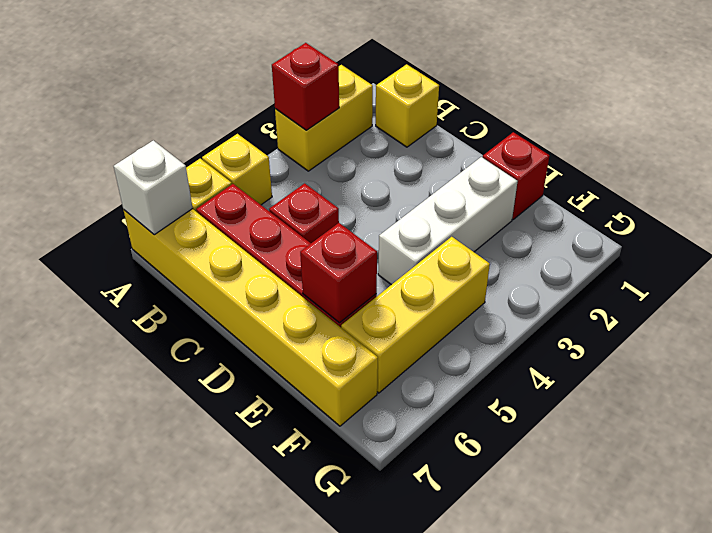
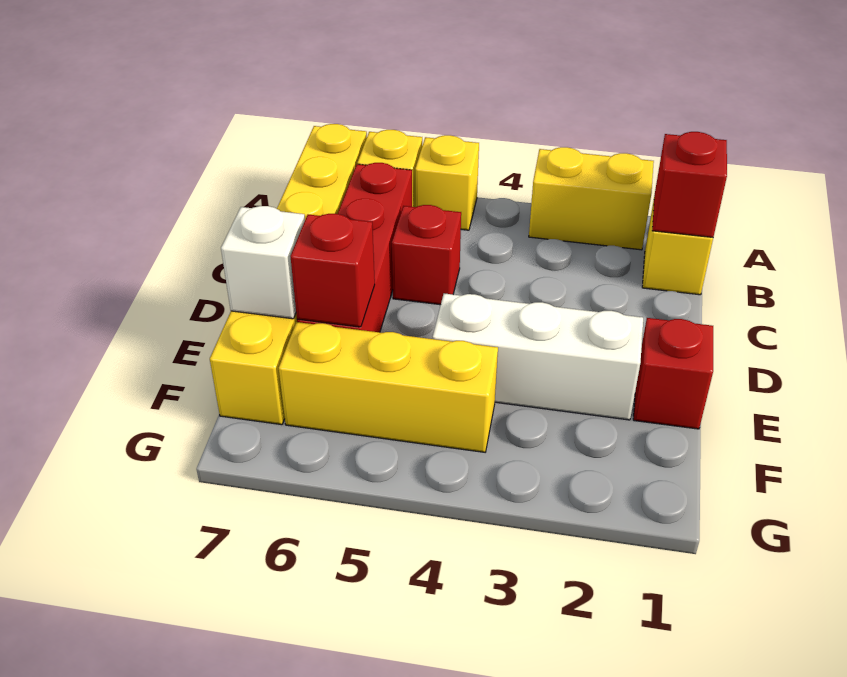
red 1x1 brick [272,43,339,130] -> red 1x1 brick moved to [652,132,727,237]
white 1x1 brick [114,140,193,235] -> white 1x1 brick moved to [221,206,305,319]

